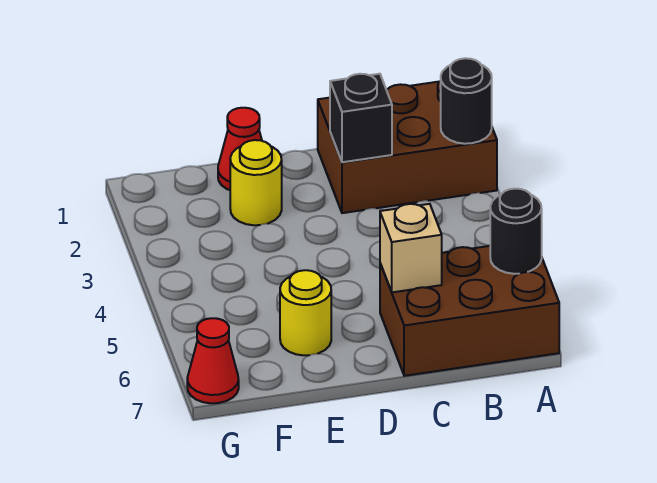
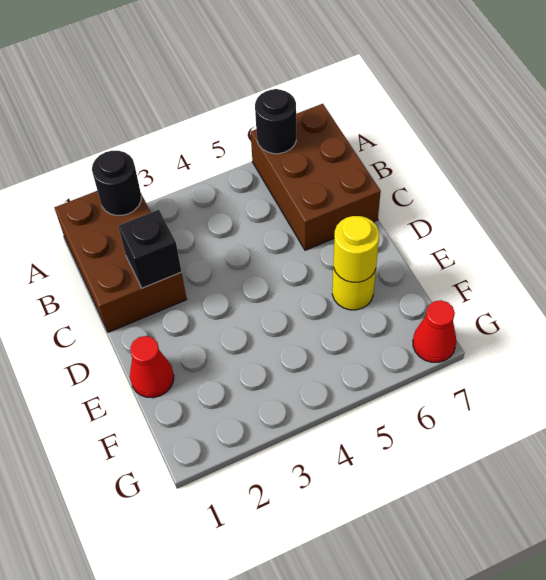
tan 1x1 brick [380,204,442,292] -> none
yellow 1x1 round brick [230,140,282,225] -> yellow 1x1 round brick moved to [333,216,379,282]

